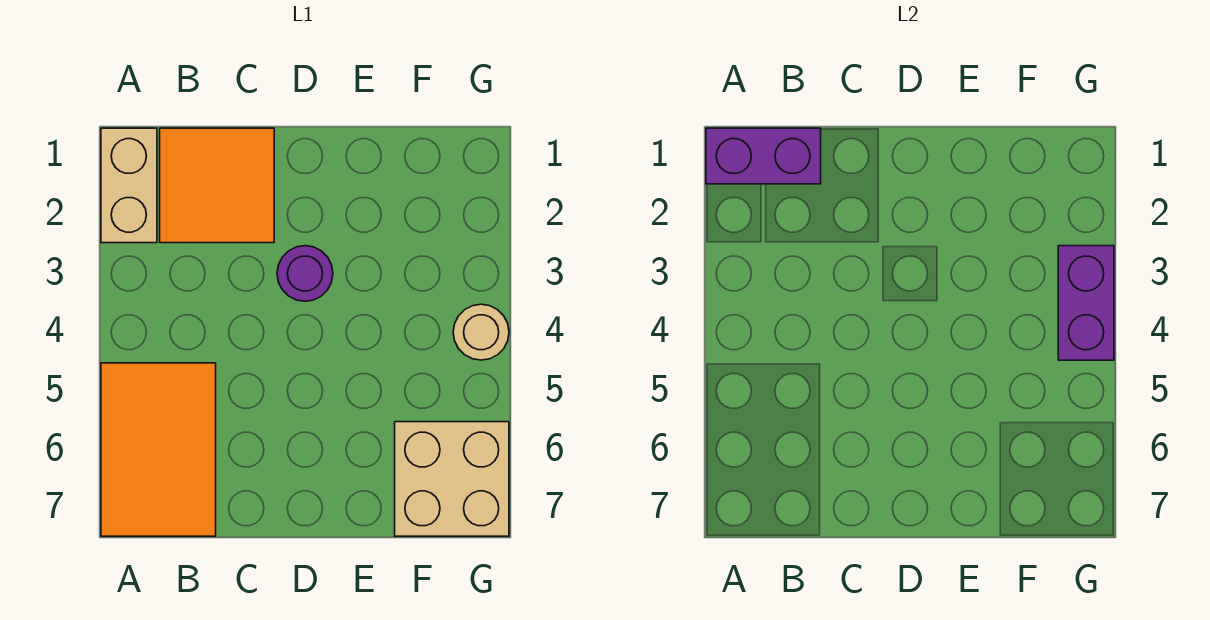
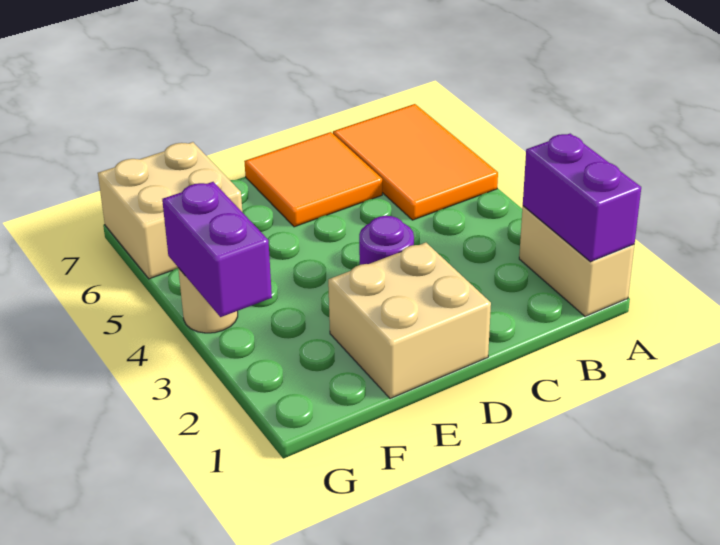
purple 1x2 brick [706,128,821,184] -> purple 1x2 brick turned to [523,134,641,262]
orange 2x2 tile [160,128,274,243] -> orange 2x2 tile moved to [244,132,382,227]
none -> tan 2x2 brick [328,243,491,399]

